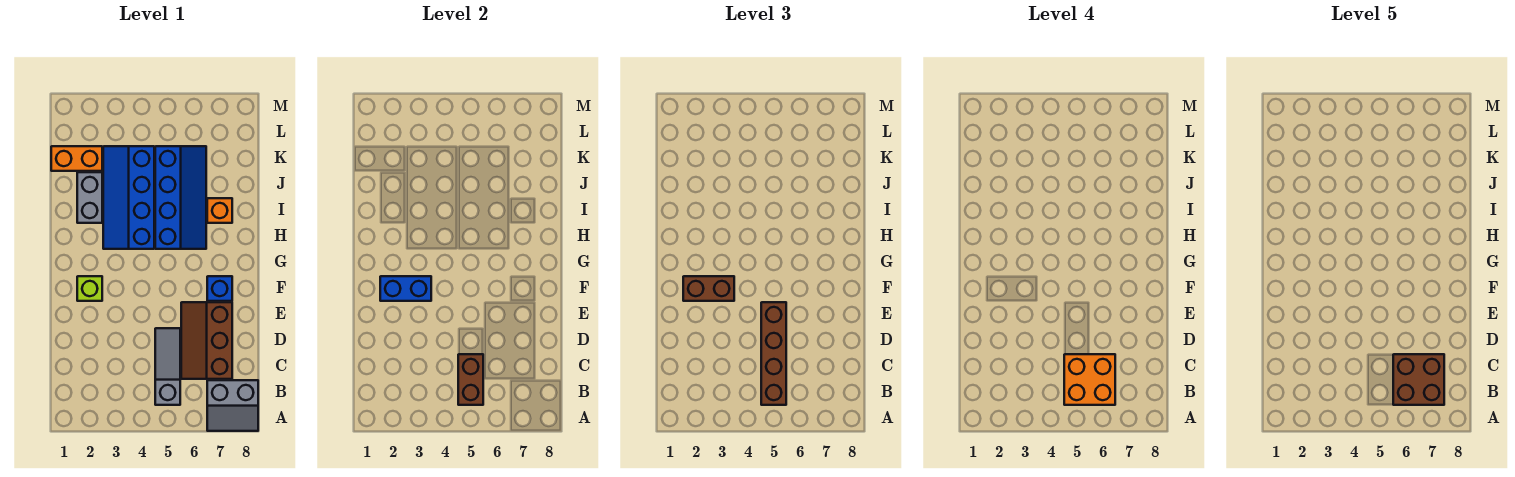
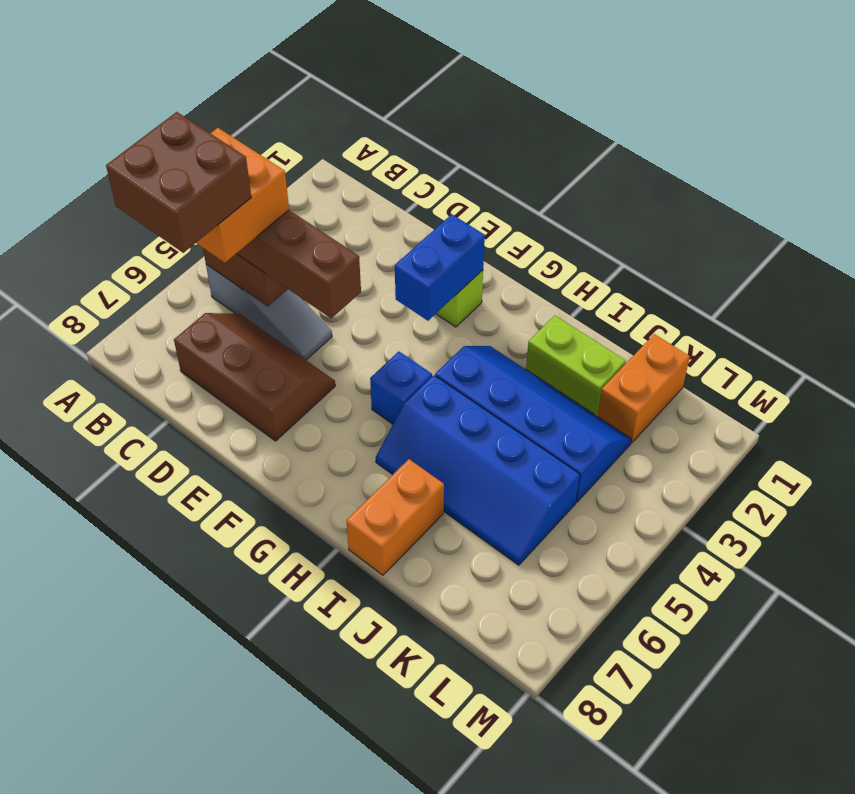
grey 2x2 slope [207,380,258,431] -> none
brown 1x2 brick [683,276,734,301] -> none
blue 1x1 brick [207,276,232,301] -> blue 1x1 brick moved to [370,352,432,424]
grey 1x2 brick [77,172,102,223] -> lime 1x2 brick [526,316,626,416]
orange 1x1 brick [207,198,232,223] -> orange 1x2 brick [346,459,444,575]

